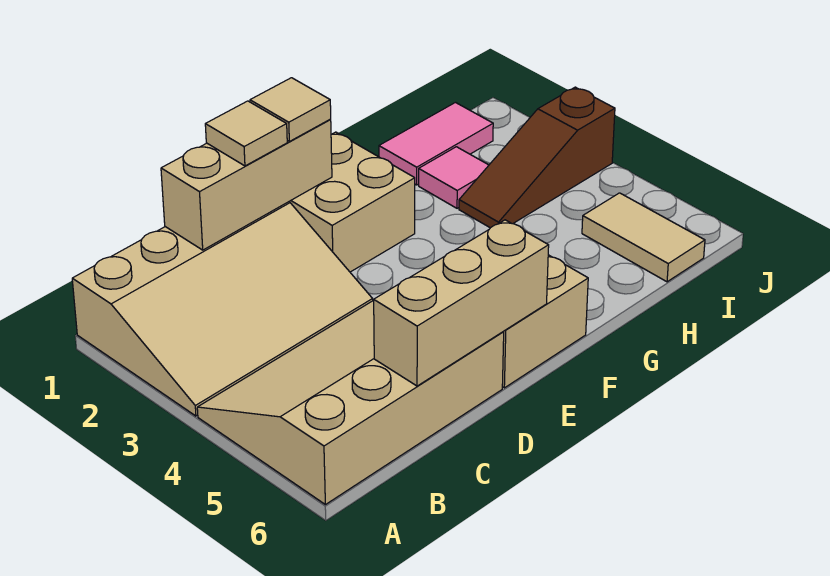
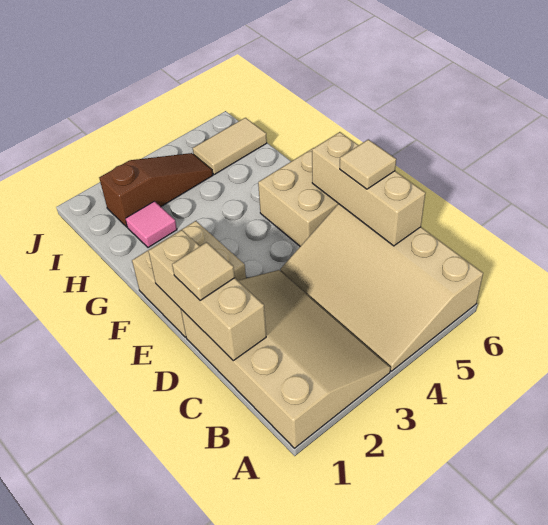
tan 1x1 tile [250,78,331,141] -> tan 1x1 tile moved to [340,139,396,189]
pink 1x2 tile [379,103,493,185] -> none
brown 1x3 slope [459,87,615,228] -> brown 1x3 slope turned to [99,153,213,227]

